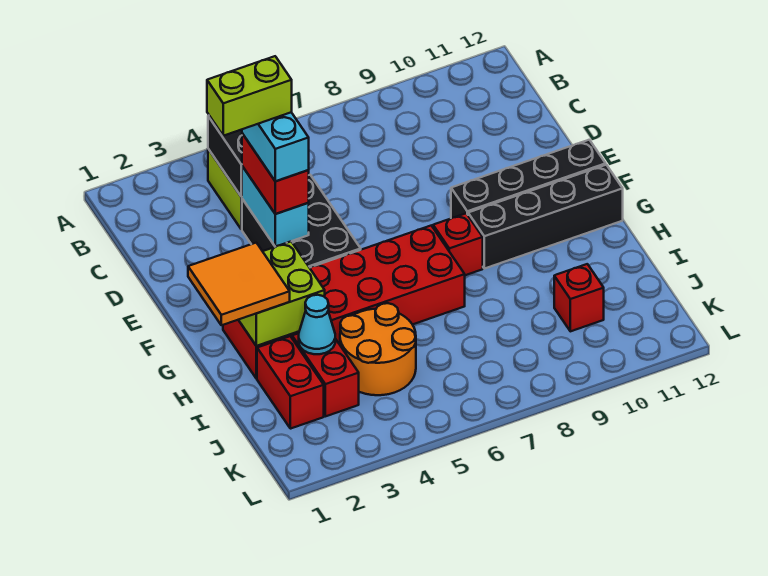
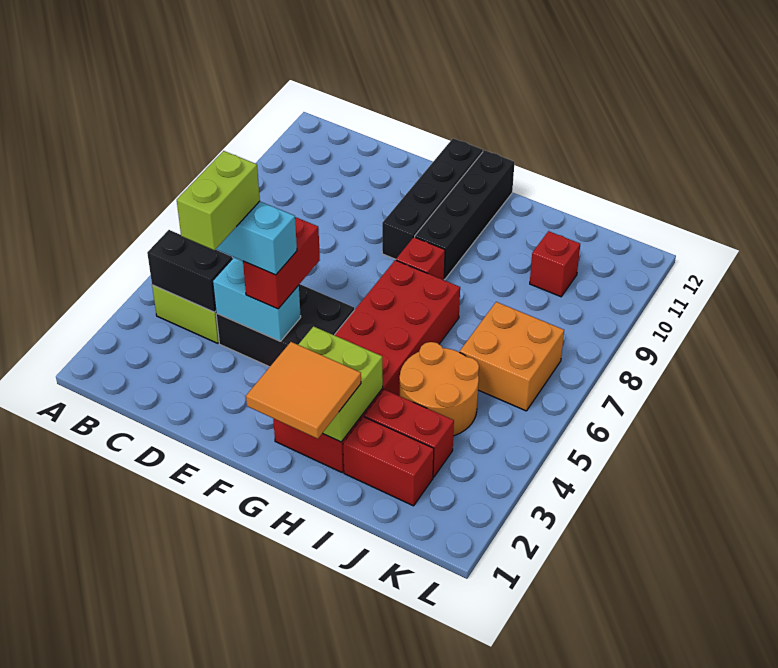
red 1x2 brick [242,133,309,214] -> red 1x2 brick turned to [243,217,320,309]
cyan 1x1 cone [299,295,335,354] -> none
none -> orange 2x2 brick [460,302,564,411]

